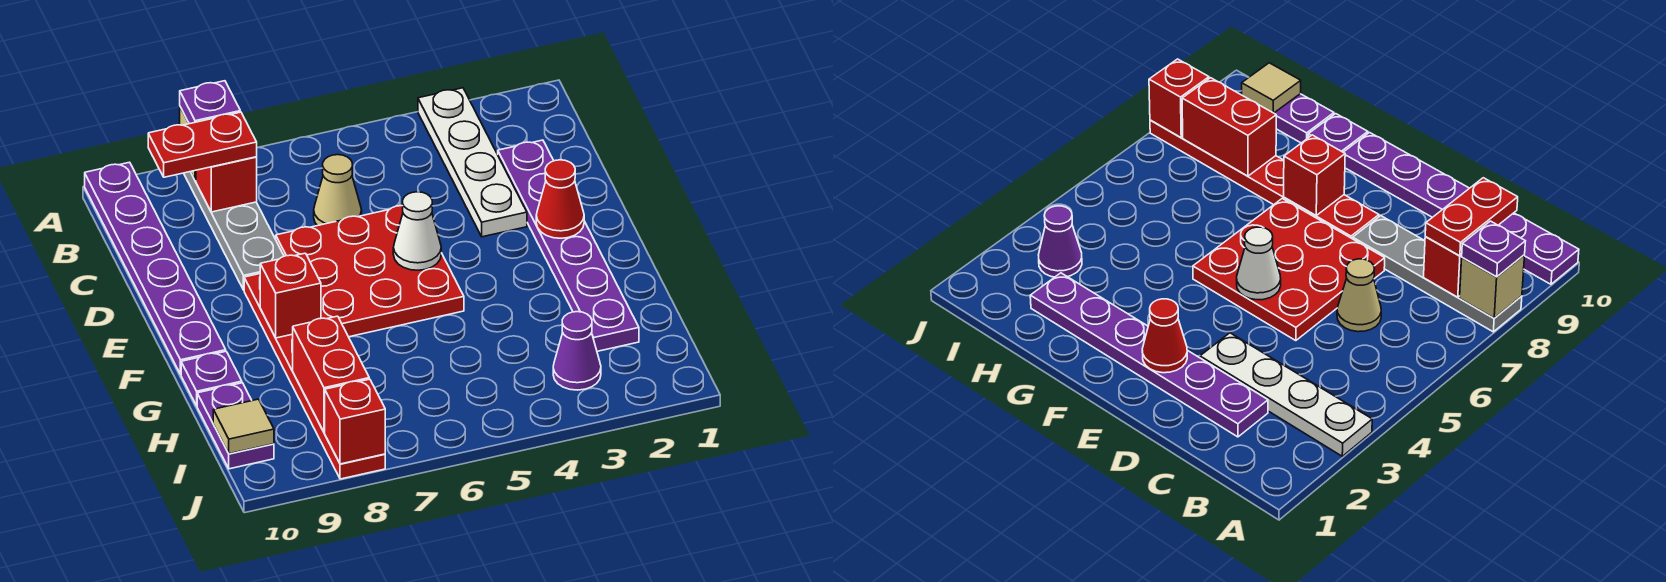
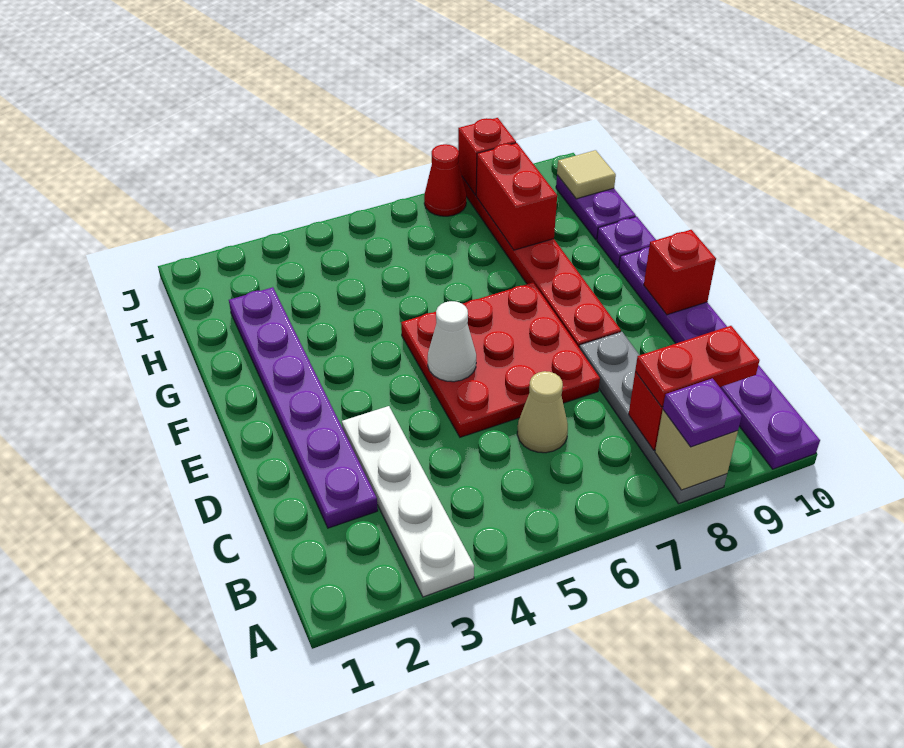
red 1x1 cone [536,160,584,238] -> red 1x1 cone moved to [424,144,466,216]
red 1x1 brick [260,253,321,338] -> red 1x1 brick moved to [644,230,716,315]
purple 1x1 cone [553,312,601,390] -> none

